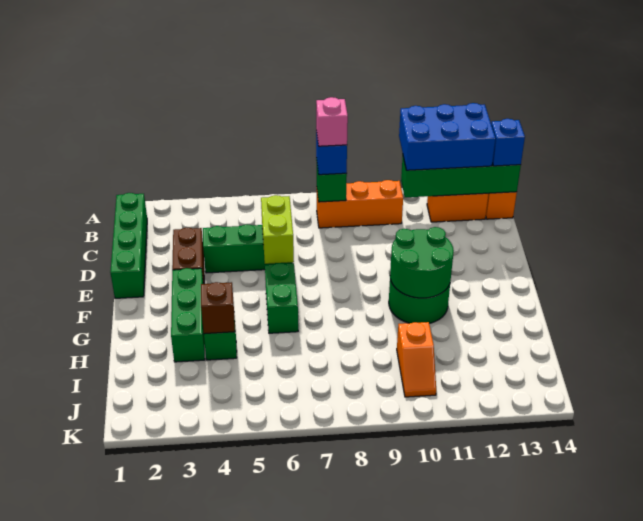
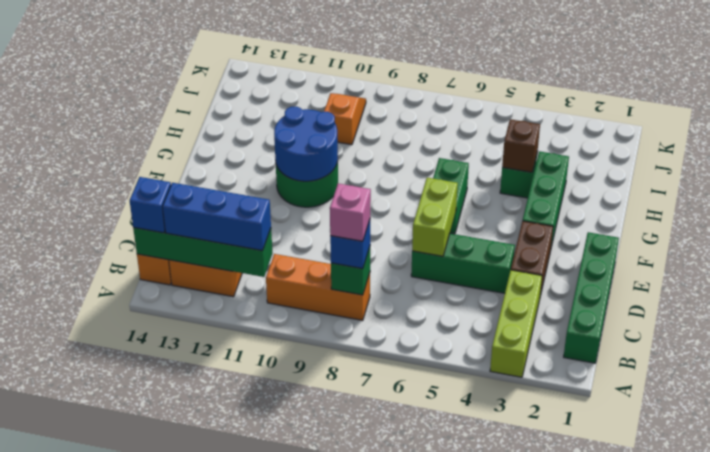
none -> lime 1x3 brick [490,270,542,377]
blue 2x3 brick [399,103,495,170] -> blue 1x3 brick [163,183,271,251]
green 2x2 round brick [390,227,454,298] -> blue 2x2 round brick [274,107,338,181]

